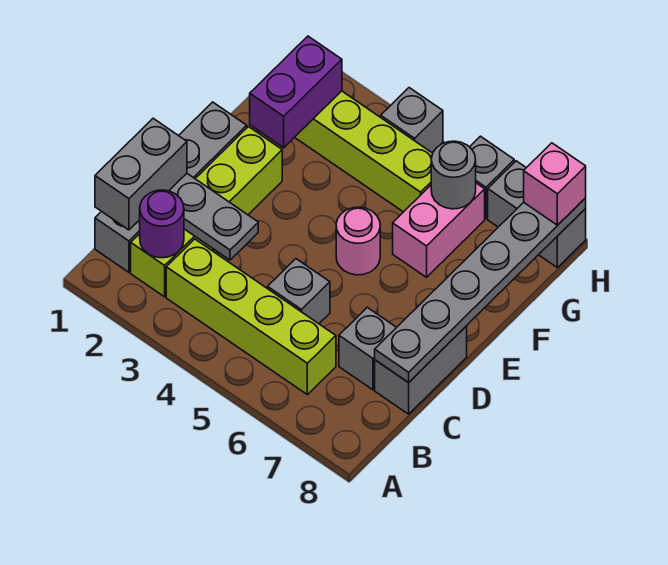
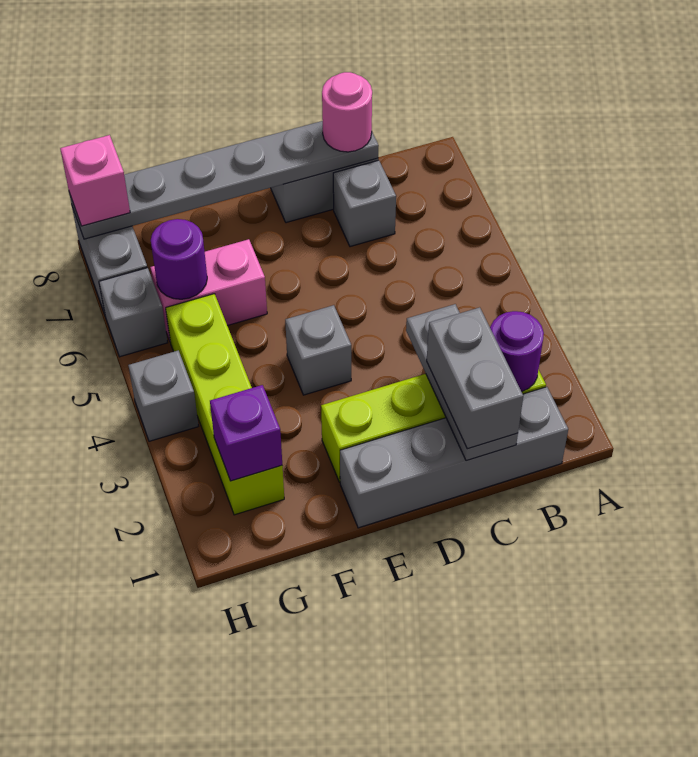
grey 1x2 brick [95,118,187,230] -> grey 1x2 brick turned to [427,307,523,449]
lime 1x4 brick [166,239,336,395] -> none
grey 1x1 brick [268,259,330,324] -> grey 1x1 brick moved to [285,305,351,395]
pink 1x1 round brick [336,207,380,275] -> pink 1x1 round brick moved to [322,72,372,152]
purple 1x2 brick [250,36,342,148] -> purple 1x1 brick [210,385,282,481]
grey 1x1 round brick [431,141,476,209] -> purple 1x1 round brick [151,219,207,299]

